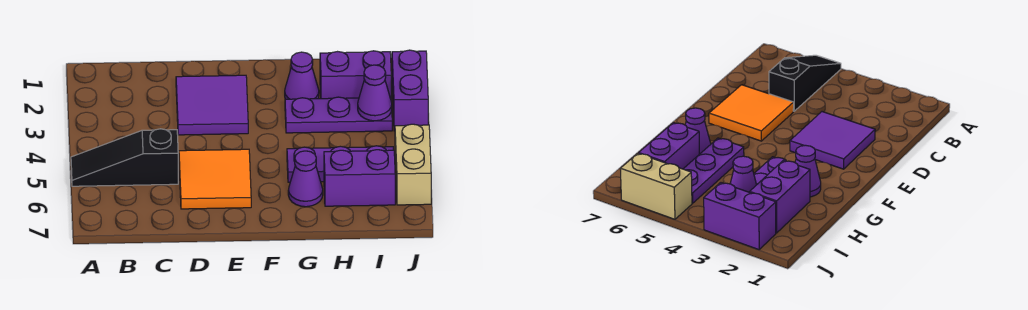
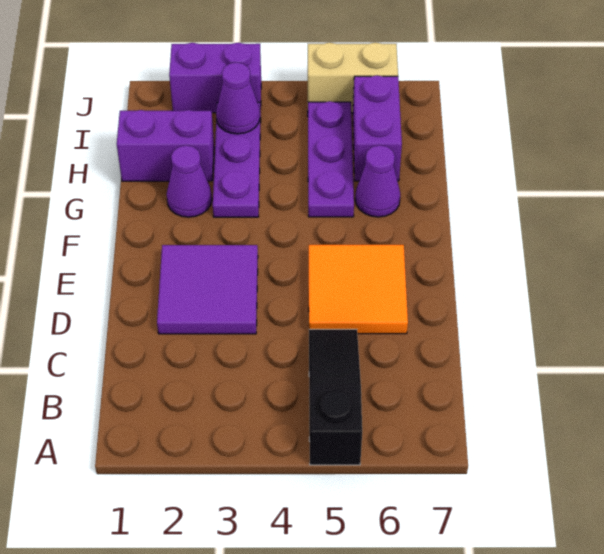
black 1x3 slope [71,129,178,186] -> black 1x3 slope turned to [309,329,362,465]
purple 1x2 brick [320,51,391,99] -> purple 1x2 brick turned to [117,110,214,181]

